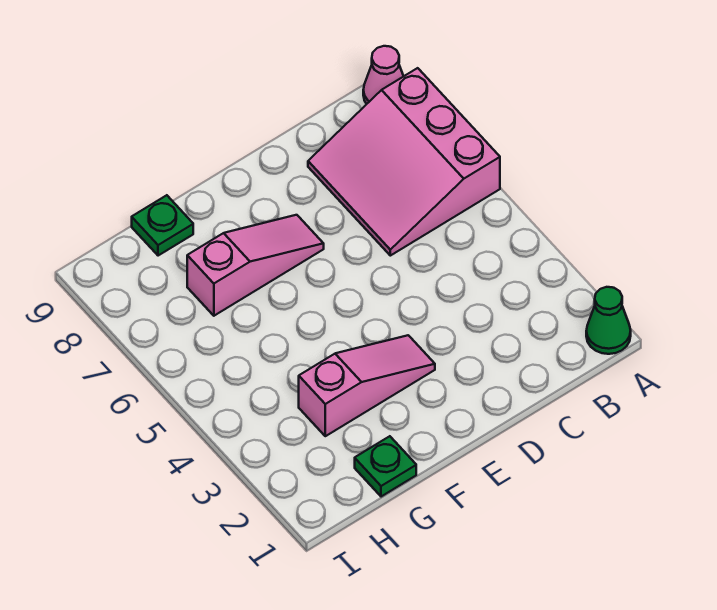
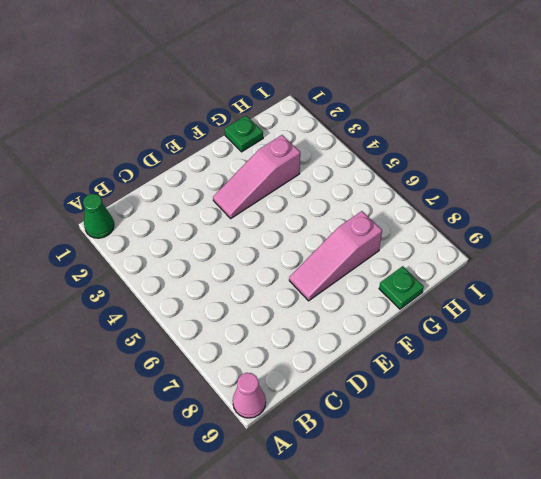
pink 3x3 slope [308,68,500,256] -> none

